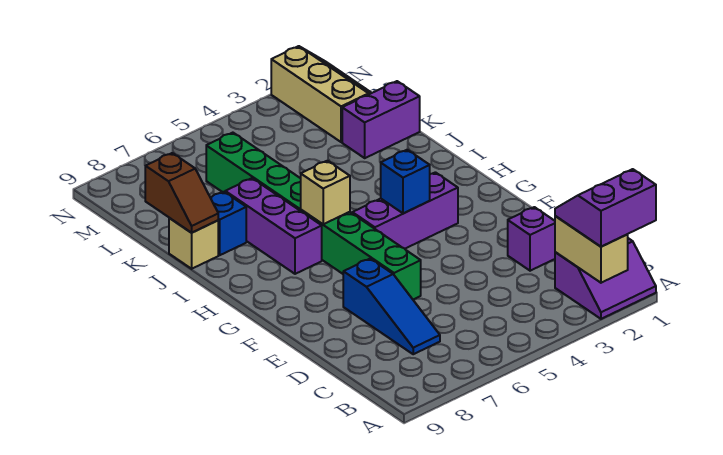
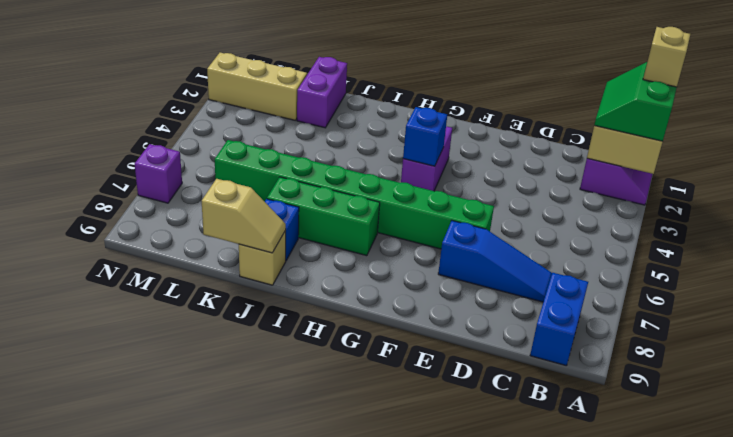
purple 2x2 slope [555,169,656,247] -> green 2x2 slope [594,62,677,141]
none -> blue 1x2 brick [530,273,588,366]
purple 1x1 brick [508,207,555,271] -> purple 1x1 brick moved to [135,144,182,203]
purple 1x3 brick [352,172,458,249] -> purple 1x2 brick [401,126,452,191]
tan 1x1 brick [301,161,350,224] -> tan 1x1 brick moved to [643,27,690,87]
purple 1x3 brick [225,178,322,274] -> green 1x3 brick [267,177,380,256]
brown 1x2 slope [145,153,218,233] -> tan 1x2 slope [202,179,286,253]

